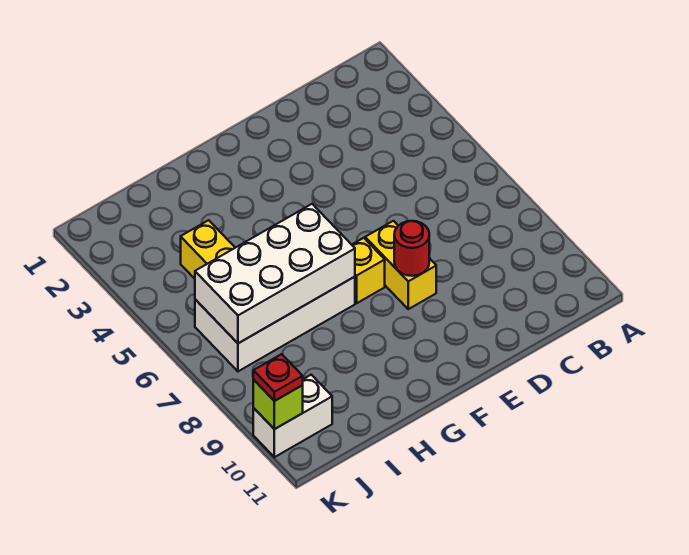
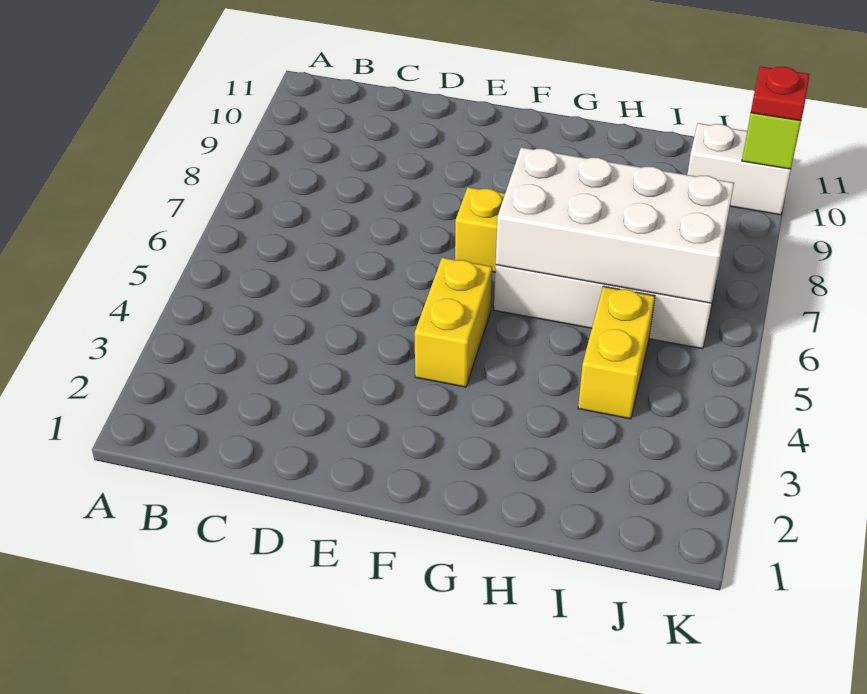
yellow 1x2 brick [365,221,436,309] -> yellow 1x2 brick moved to [415,258,492,387]
red 1x1 round brick [394,221,429,276] -> none

